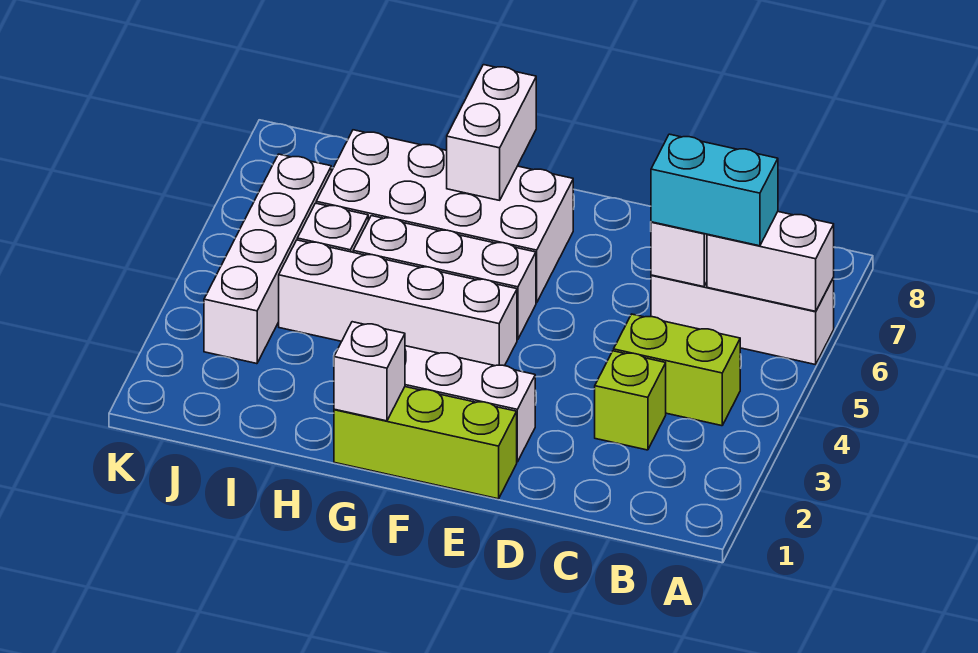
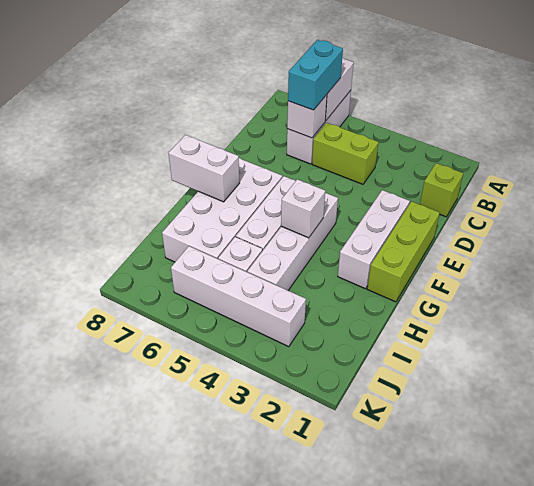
lime 1x2 brick [614,314,740,426] -> lime 1x2 brick turned to [312,123,379,184]
lime 1x1 brick [595,351,666,450] -> lime 1x1 brick moved to [420,163,463,217]
white 1x1 brick [334,322,405,421] -> white 1x1 brick moved to [281,179,325,238]

